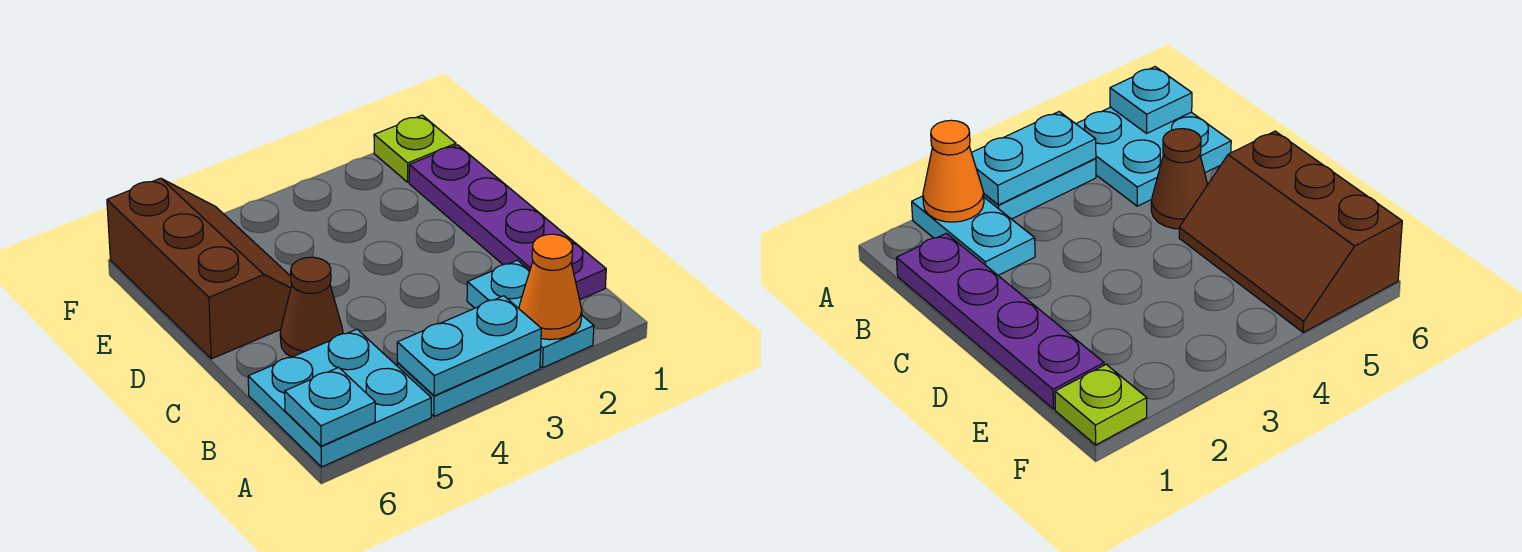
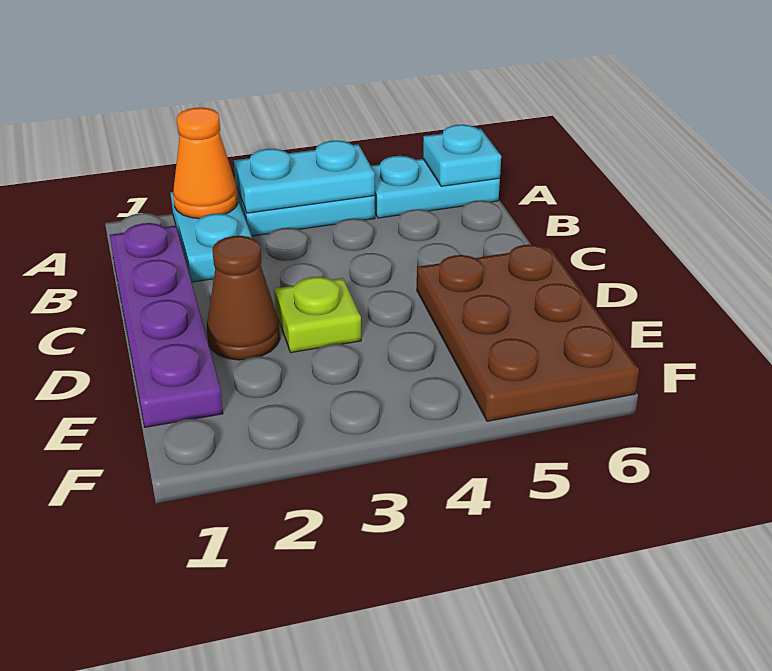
cyan 2x2 plate [248,329,431,467] -> cyan 1x2 plate [371,156,500,218]
brown 1x1 cone [280,257,343,357] -> brown 1x1 cone moved to [207,236,280,360]
brown 2x3 slope [107,178,292,359] -> brown 2x3 plate [417,245,639,421]
lime 1x1 plate [374,115,456,182] -> lime 1x1 plate moved to [274,277,361,352]

